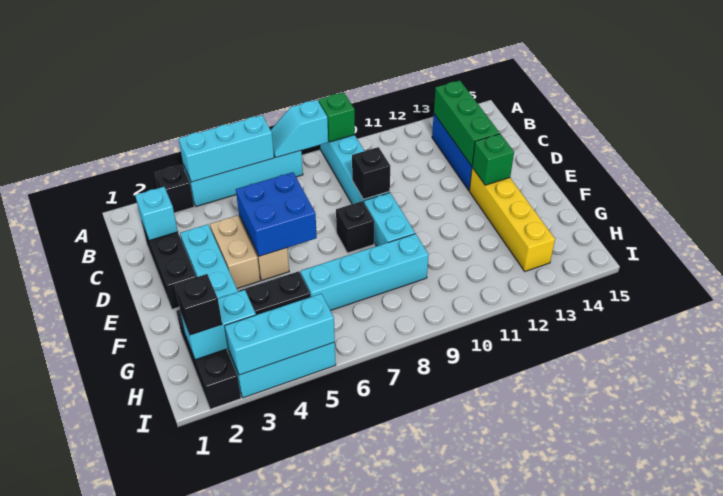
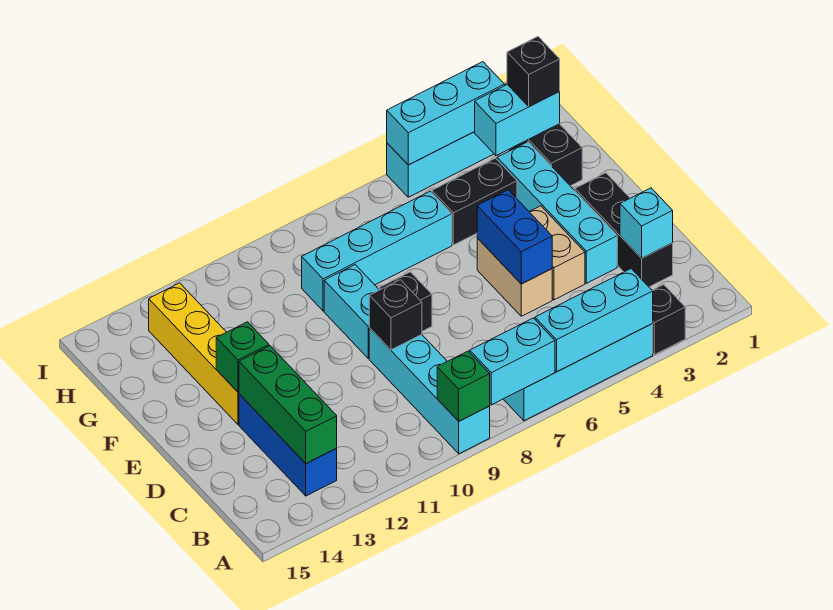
cyan 1x2 slope [271,100,328,158] -> cyan 1x2 brick [470,318,555,405]
blue 2x2 brick [236,172,317,256] -> blue 1x2 brick [477,190,552,284]

